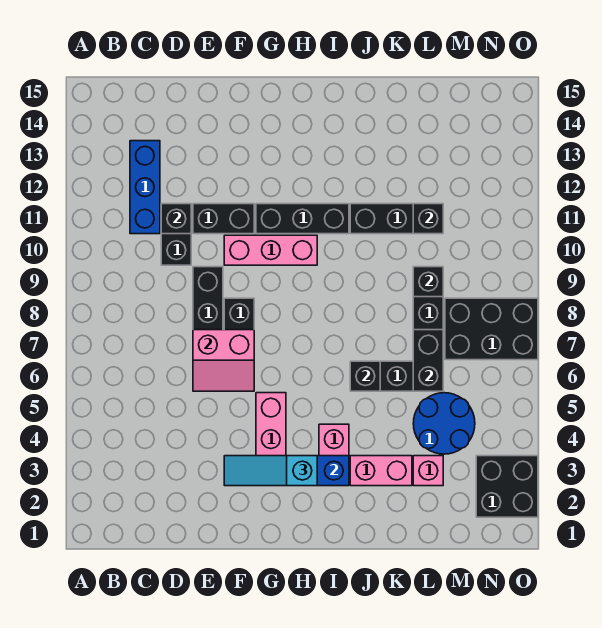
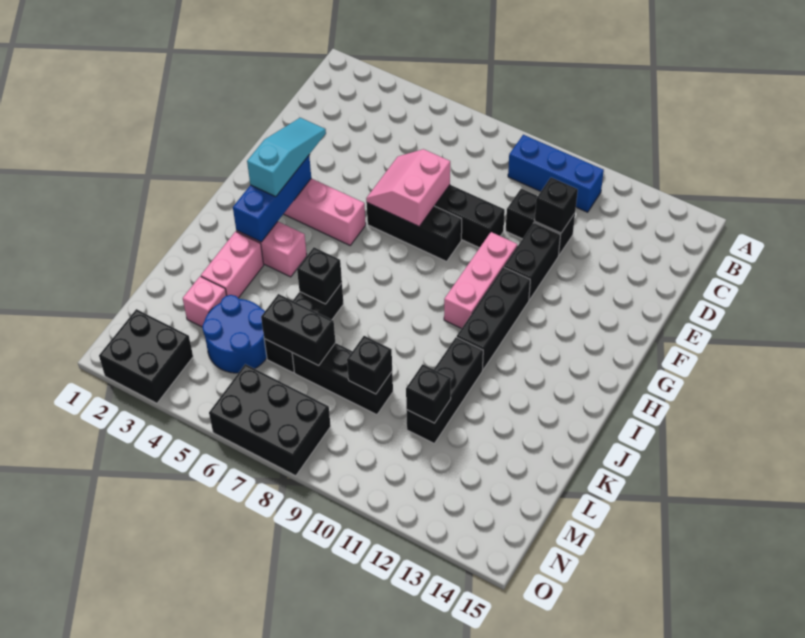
blue 1x3 brick [130,141,160,234] -> blue 1x3 brick moved to [508,135,604,212]
black 2x3 brick [445,298,538,360] -> black 2x3 brick turned to [209,364,331,476]

